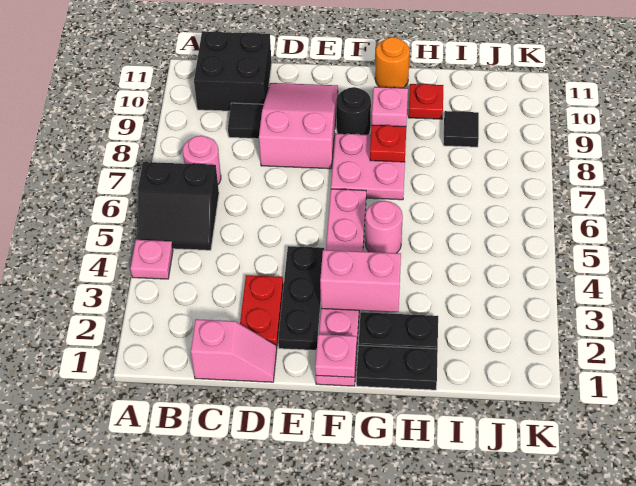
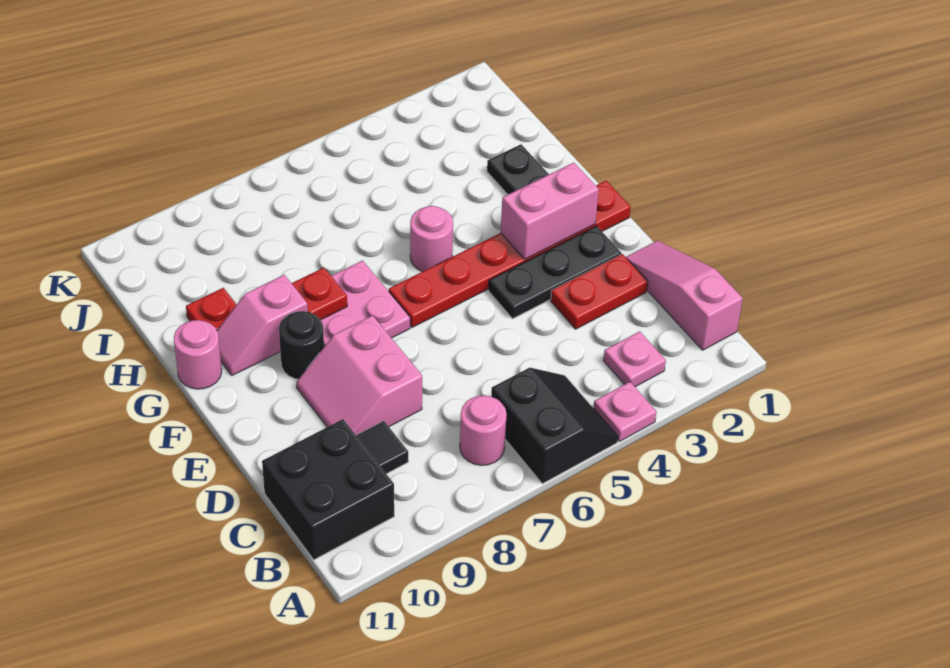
pink 1x2 slope [191,319,277,382] -> pink 1x3 slope [626,241,743,350]
pink 2x3 slope [259,83,338,169] -> pink 2x2 slope [296,315,422,435]
pink 1x6 plate [316,189,366,386] -> red 1x6 plate [389,181,631,327]
pink 1x1 plate [315,334,357,377] -> pink 1x1 plate moved to [603,331,666,387]
pink 1x2 brick [320,250,401,312] -> pink 1x2 brick turned to [501,163,599,259]
black 1x2 plate [357,345,438,390] -> none
orange 1x1 round brick [375,37,410,88] -> pink 1x1 round brick [174,320,222,389]
black 1x1 tile [443,111,479,147] -> none

